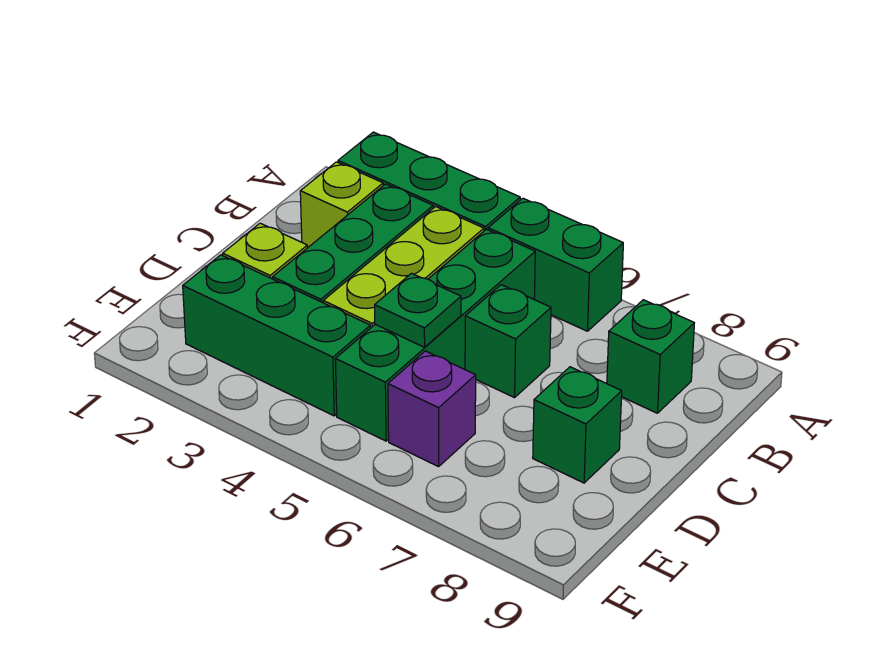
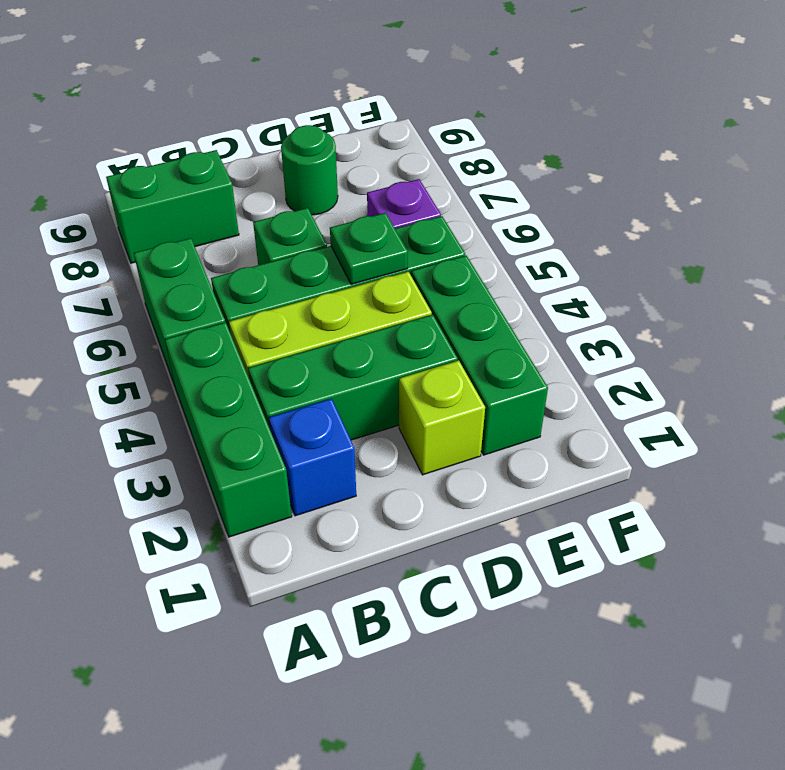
lime 1x1 brick [300,162,383,248] -> blue 1x1 brick [269,399,356,516]
green 1x1 brick [607,300,694,413] -> green 1x2 brick [106,150,239,263]
green 1x1 brick [533,367,622,483] -> green 1x1 round brick [281,125,338,215]

